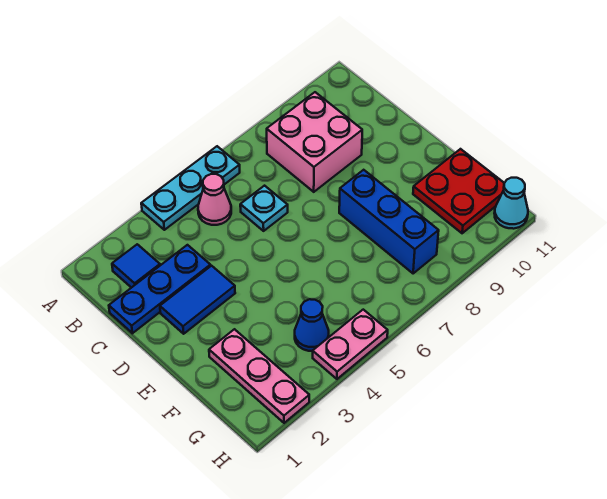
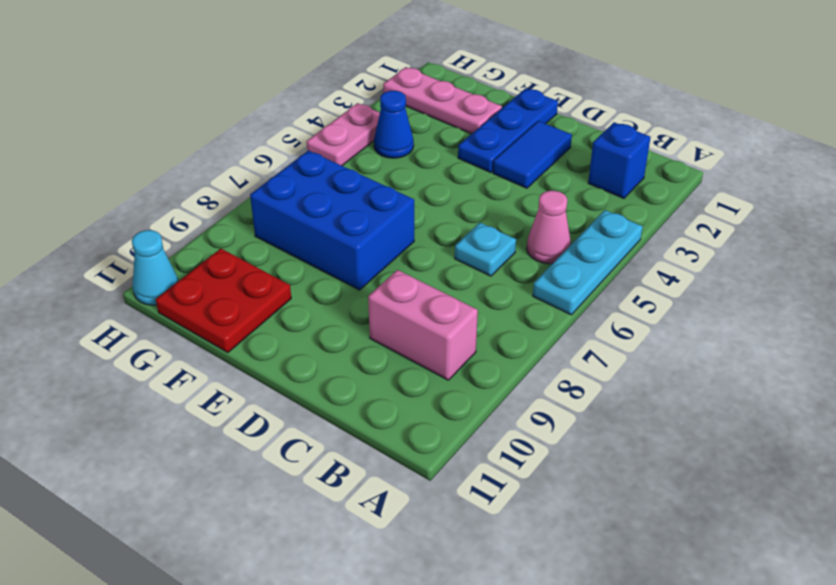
blue 1x1 tile [112,244,160,288] -> blue 1x1 brick [588,122,651,198]
pink 2x2 brick [267,92,362,192] -> pink 1x2 brick [368,270,478,380]
blue 1x3 plate [109,245,210,333] -> blue 1x3 plate moved to [458,88,558,172]
blue 1x3 brick [339,170,439,273] -> blue 2x3 brick [250,151,414,290]

